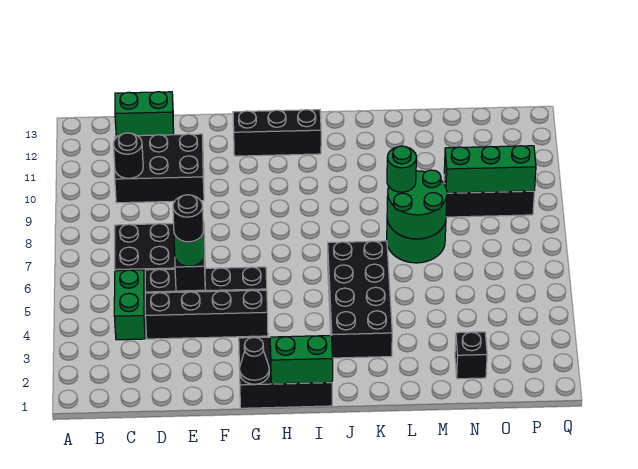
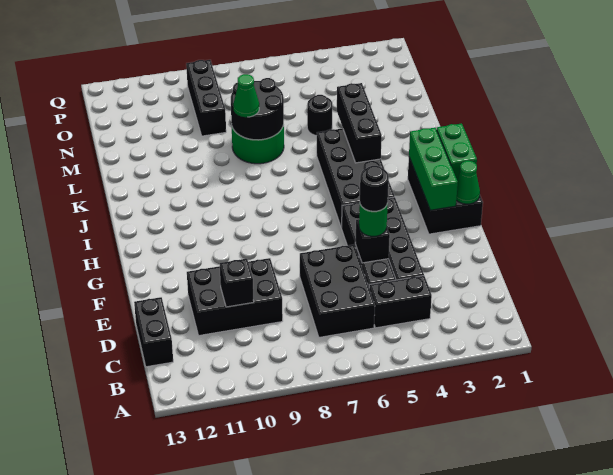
green 1x2 brick [114,270,145,340] -> black 1x2 brick [369,276,432,328]
black 2x3 brick [115,134,204,203] -> black 2x3 brick turned to [187,258,283,336]
black 1x1 round brick [113,133,143,178] -> black 1x1 round brick moved to [307,95,332,136]
green 1x2 brick [115,92,174,136] -> black 1x2 brick [134,297,173,367]
black 1x1 cone [240,337,269,384] -> green 1x1 cone [456,161,480,204]
black 1x3 brick [233,110,321,156] -> black 1x3 brick moved to [337,83,382,163]
black 2x4 brick [328,241,392,358] -> black 2x4 brick turned to [317,128,395,228]
green 2x2 round brick [387,170,447,239] -> black 2x2 round brick [231,78,284,140]
green 1x1 round brick [387,146,416,192] -> green 1x1 cone [233,74,259,117]
black 1x1 brick [455,332,487,379] -> black 1x1 brick moved to [220,259,254,307]
green 1x3 brick [444,146,536,193] -> green 1x3 brick moved to [409,128,458,210]

